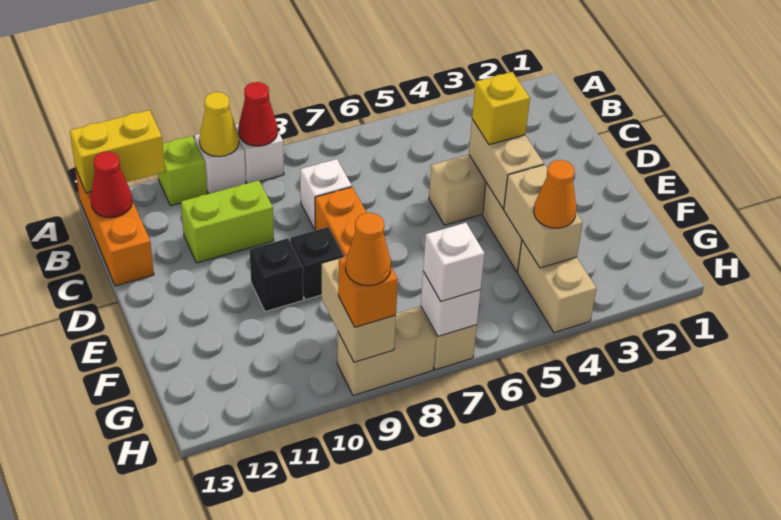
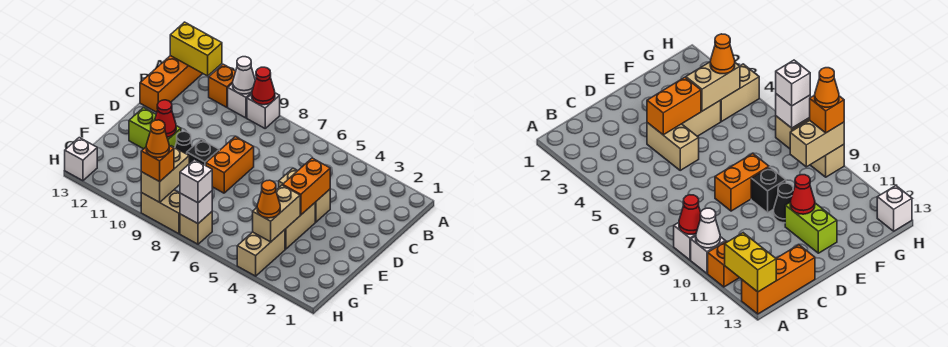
yellow 1x1 cone [199,92,239,157] -> white 1x1 cone [233,57,255,94]
lime 1x1 brick [158,136,207,206] -> orange 1x1 brick [209,64,236,107]
red 1x1 cone [91,152,132,218] -> red 1x1 cone moved to [155,100,176,137]
white 1x1 brick [300,159,352,229] -> white 1x1 brick moved to [65,138,97,181]
lime 1x2 brick [181,180,274,263] -> lime 1x2 brick moved to [129,107,181,149]
tan 1x2 brick [469,119,544,209] -> orange 1x2 brick [283,158,330,215]
yellow 1x1 brick [472,72,530,145] -> none
black 1x1 brick [250,238,303,312] -> black 1x1 cone [175,131,193,154]

